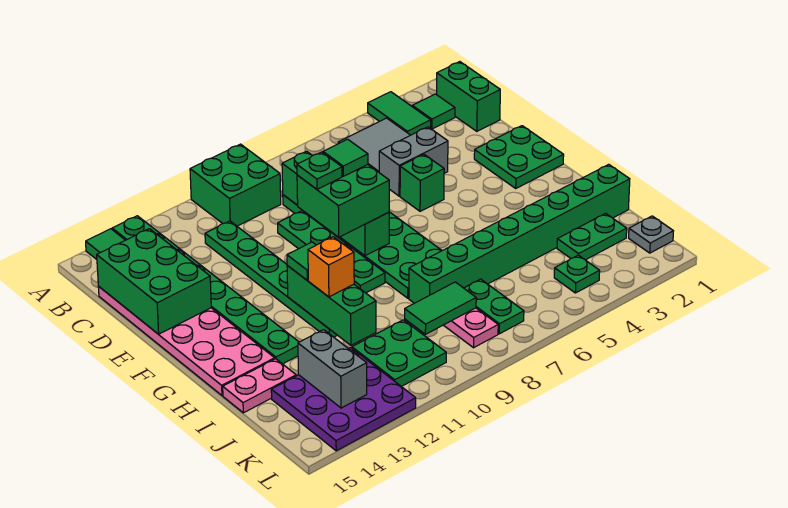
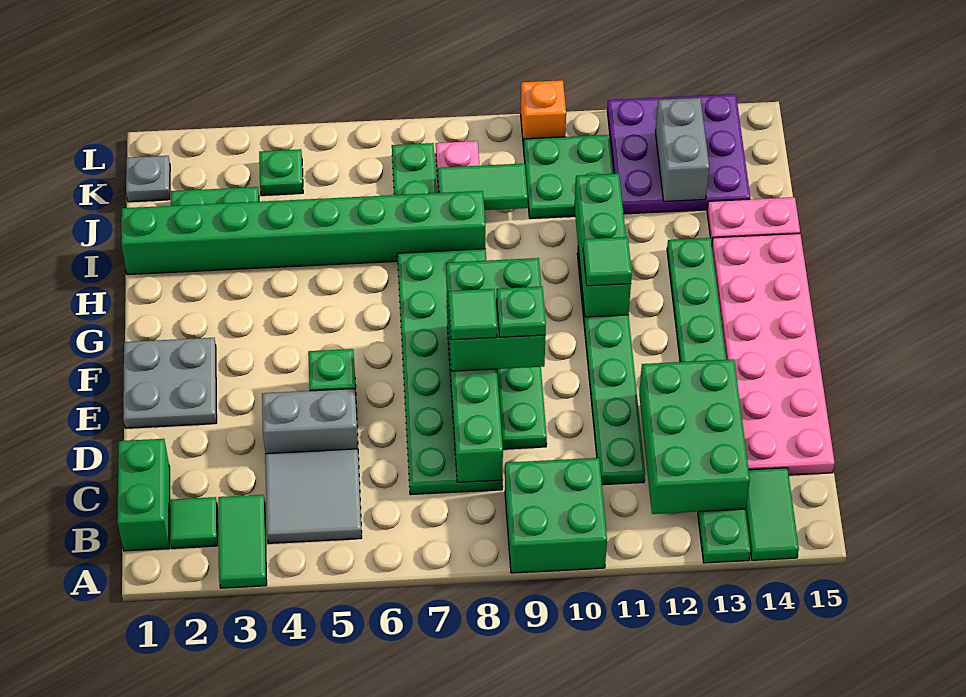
green 2x3 brick [97,229,211,334] -> green 2x3 brick moved to [639,359,750,514]
green 2x2 plate [474,126,564,188] -> grey 2x2 plate [123,338,217,428]
orange 1x1 brick [308,237,354,297] -> orange 1x1 brick moved to [521,80,566,147]

